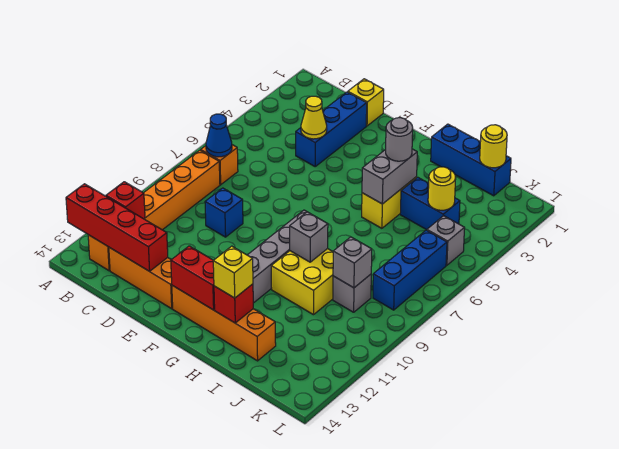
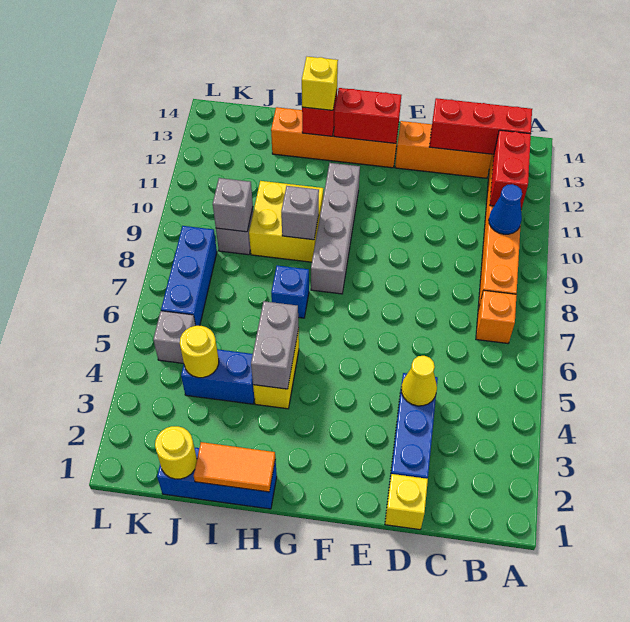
red 1x4 brick [66,184,168,271] -> red 1x3 brick [429,98,532,154]
blue 1x1 cone [206,114,232,157] -> blue 1x1 cone moved to [489,184,522,234]
red 1x1 brick [106,182,145,219] -> red 1x2 brick [490,130,531,209]
blue 1x1 brick [205,188,243,237] -> blue 1x1 brick moved to [271,265,309,318]
none -> orange 1x2 tile [194,442,275,492]
grey 1x1 round brick [386,118,413,161] -> none

